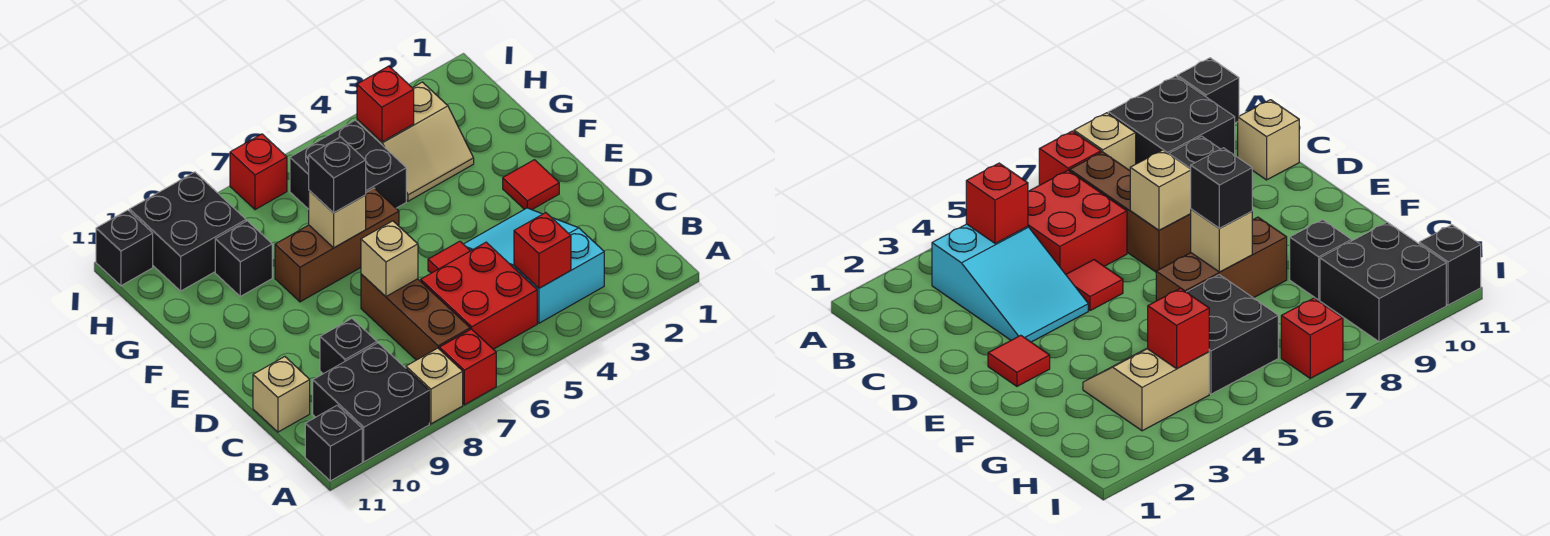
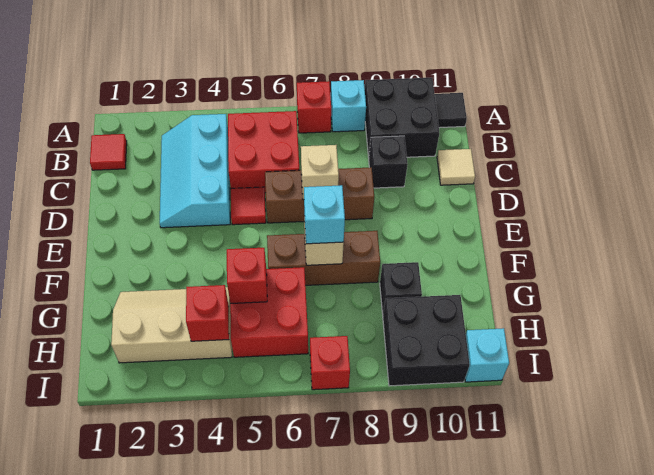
tan 1x1 brick [406,348,463,424] -> cyan 1x1 brick [331,80,366,132]
black 1x1 brick [305,405,362,481] -> black 1x1 tile [435,93,467,128]
cyan 2x3 slope [464,208,604,323] -> cyan 2x3 slope turned to [160,114,230,228]
red 1x1 brick [514,213,571,288] -> red 1x1 brick moved to [227,248,267,304]
brown 1x3 brick [361,274,470,360] -> brown 1x3 brick turned to [265,168,374,223]
tan 1x1 brick [253,357,310,432] -> tan 1x1 tile [437,149,475,185]
red 1x1 tile [503,160,559,210] -> red 1x1 tile moved to [90,134,127,170]
black 1x1 brick [309,137,366,213] -> cyan 1x1 brick [304,185,345,244]
tan 2x2 slope [357,82,474,201] -> tan 2x3 slope [111,287,232,363]
black 2x2 brick [290,120,406,209] -> red 2x2 brick [230,267,308,357]
black 1x1 brick [96,210,153,286] -> cyan 1x1 brick [465,328,509,382]

